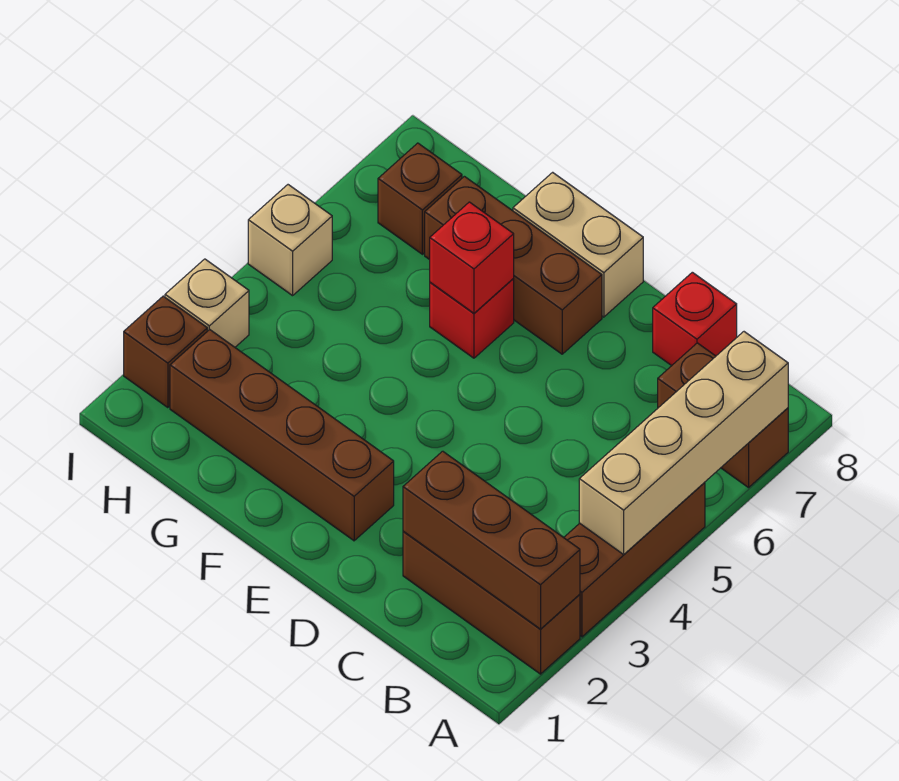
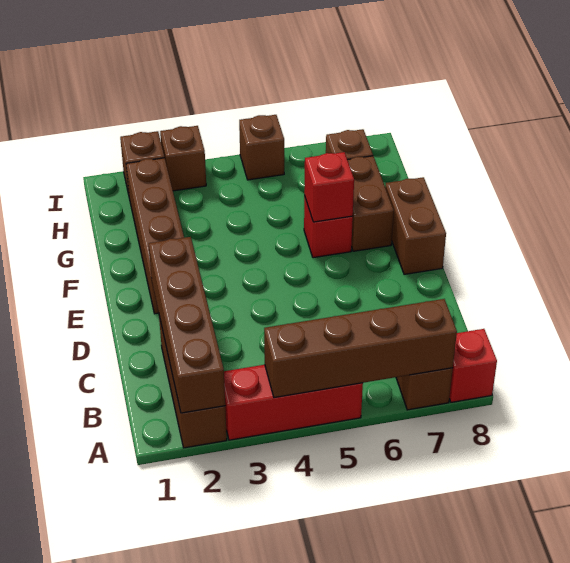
brown 1x3 brick [403,451,580,629] -> brown 1x4 brick [149,237,225,413]
brown 1x3 brick [564,482,705,637] -> red 1x3 brick [224,365,363,440]
tan 1x4 brick [579,332,788,554] -> brown 1x4 brick [264,299,457,398]
red 1x1 brick [653,272,737,366] -> red 1x1 brick moved to [449,329,497,402]
brown 1x3 brick [425,176,602,354] -> brown 1x2 brick [348,156,394,251]
tan 1x2 brick [513,172,643,317] -> brown 1x2 brick [385,177,446,274]
tan 1x1 brick [165,259,249,347] -> brown 1x1 brick [160,126,206,191]
tan 1x1 brick [248,185,332,296] -> brown 1x1 brick [239,115,284,180]

